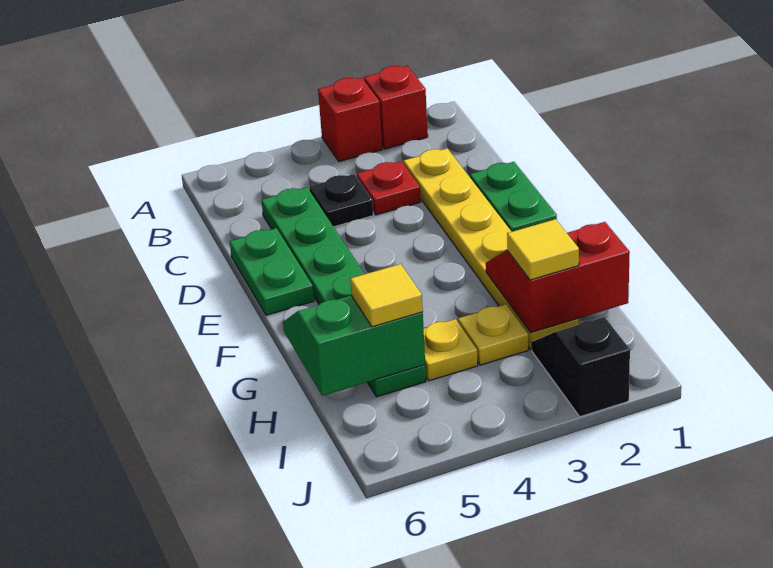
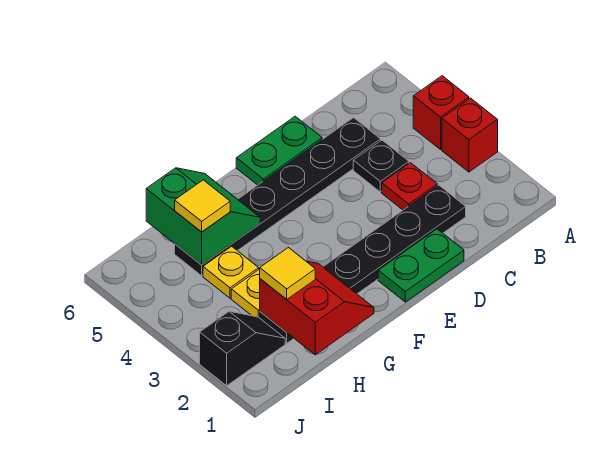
red 1x1 brick [364,66,428,149] -> red 1x1 brick moved to [413,76,469,149]
yellow 1x6 plate [404,148,579,350] -> black 1x6 plate [260,185,466,343]
green 1x6 plate [261,187,426,397] -> black 1x6 plate [175,118,381,276]

